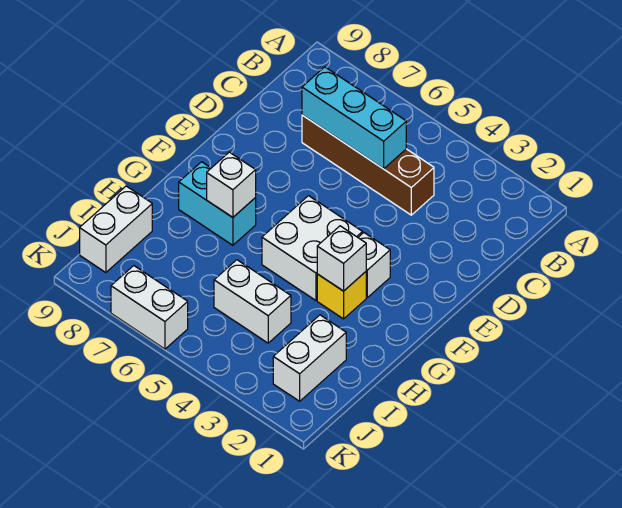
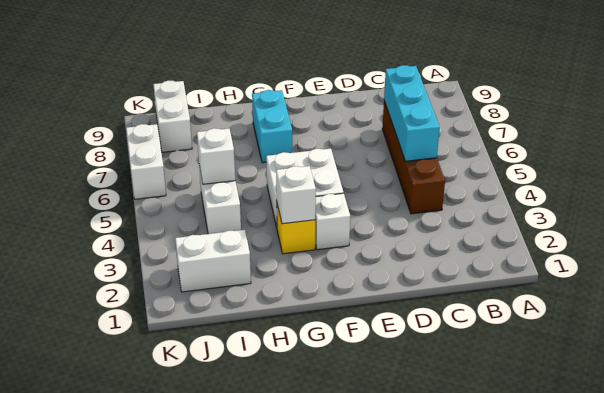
white 1x1 brick [207,152,256,217] -> white 1x1 brick moved to [197,128,235,184]
white 1x2 brick [80,186,152,273] -> white 1x2 brick turned to [153,80,192,152]

